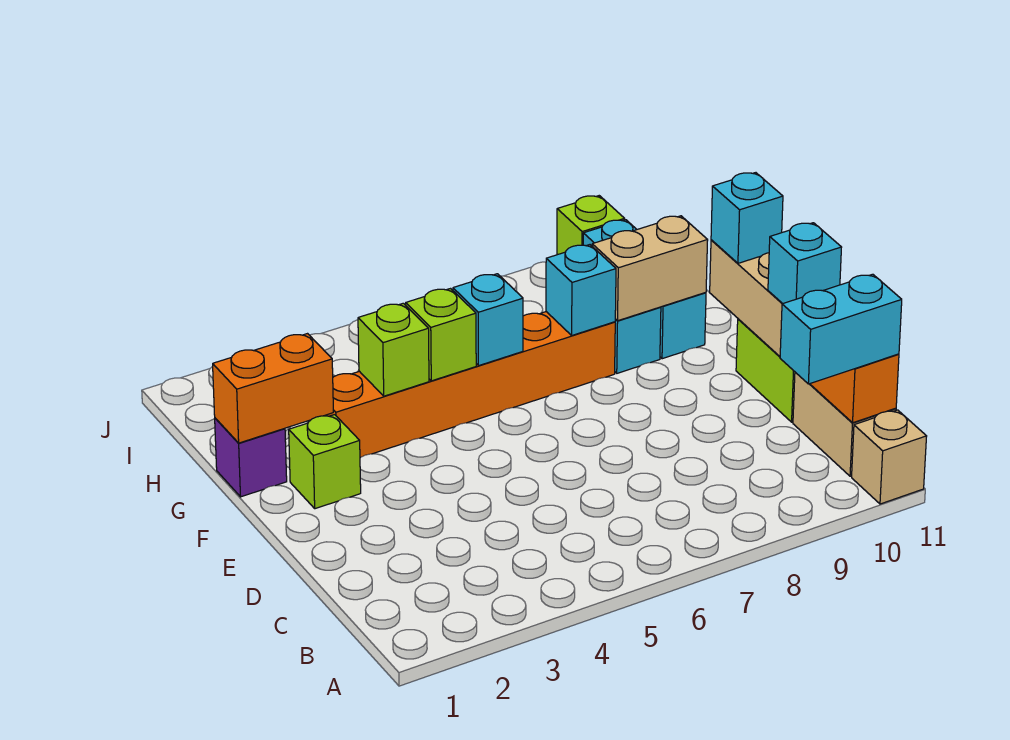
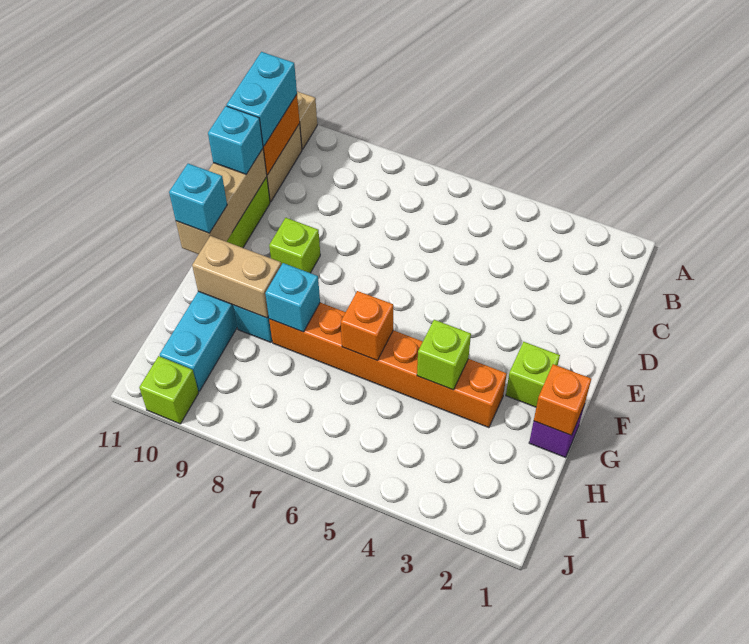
cyan 1x2 brick [780,274,902,384] -> cyan 1x2 brick turned to [227,52,297,146]
orange 1x2 brick [213,334,333,443] -> orange 1x1 brick [534,364,591,435]
lime 1x1 brick [406,289,476,381] -> lime 1x1 brick moved to [269,218,320,273]
cyan 1x1 brick [453,274,523,366] -> orange 1x1 brick [341,291,393,360]

